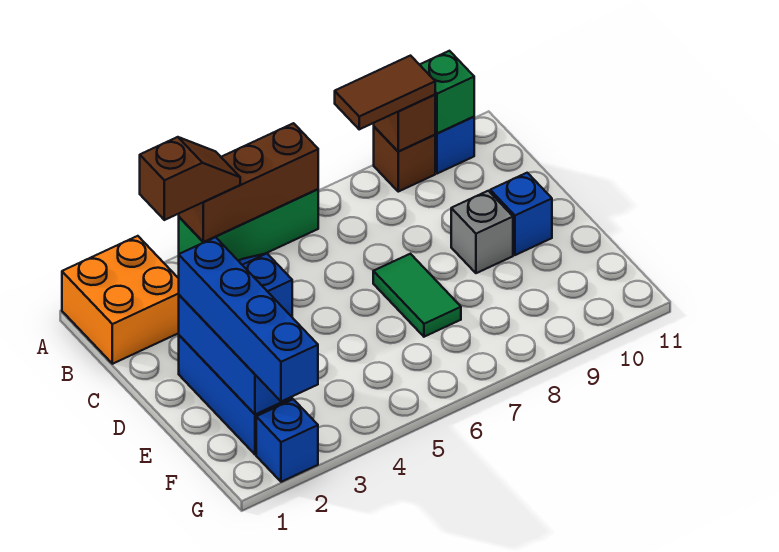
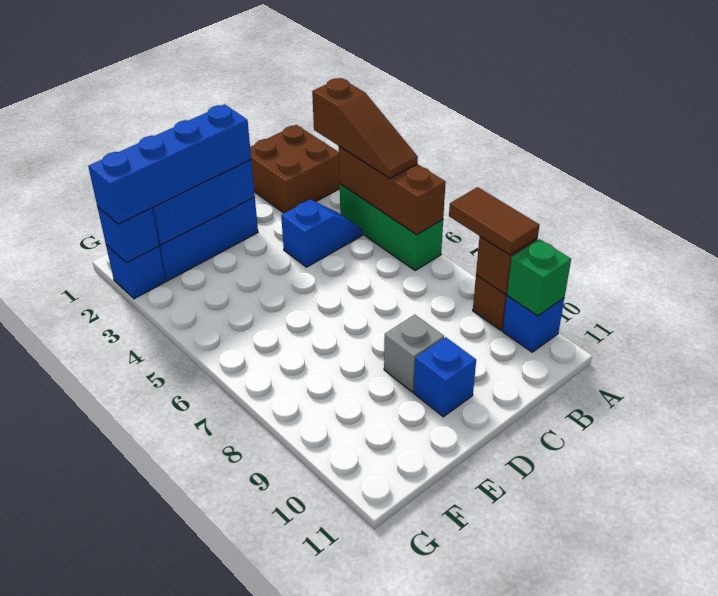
orange 2x2 brick [62,236,179,364] -> brown 2x2 brick [250,125,340,213]
brown 1x2 slope [140,137,240,220] -> brown 1x3 slope [312,78,418,178]
green 1x2 tile [373,254,461,337] -> none
none -> blue 1x1 brick [98,207,159,263]

